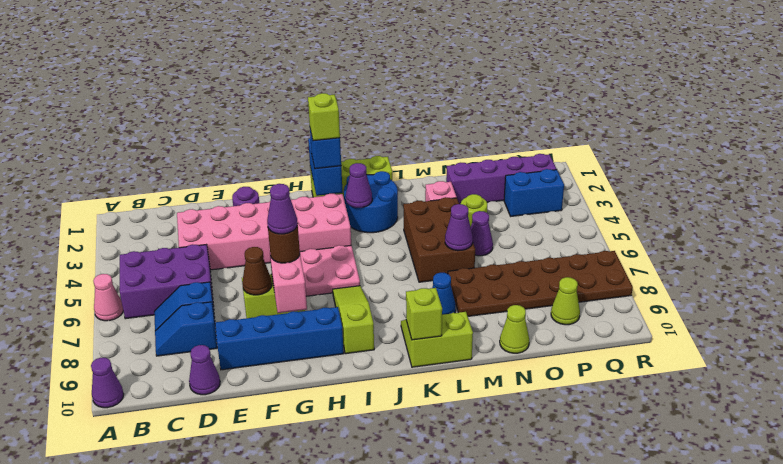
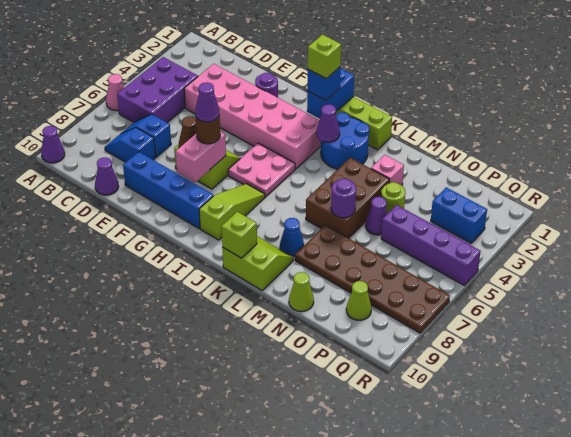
purple 2x3 brick [120,244,213,319] -> purple 2x3 brick turned to [117,57,198,122]
purple 1x1 cone [445,204,473,251] -> purple 1x1 round brick [331,179,356,218]
purple 1x4 brick [446,154,557,204] -> purple 1x4 brick moved to [381,205,481,285]

